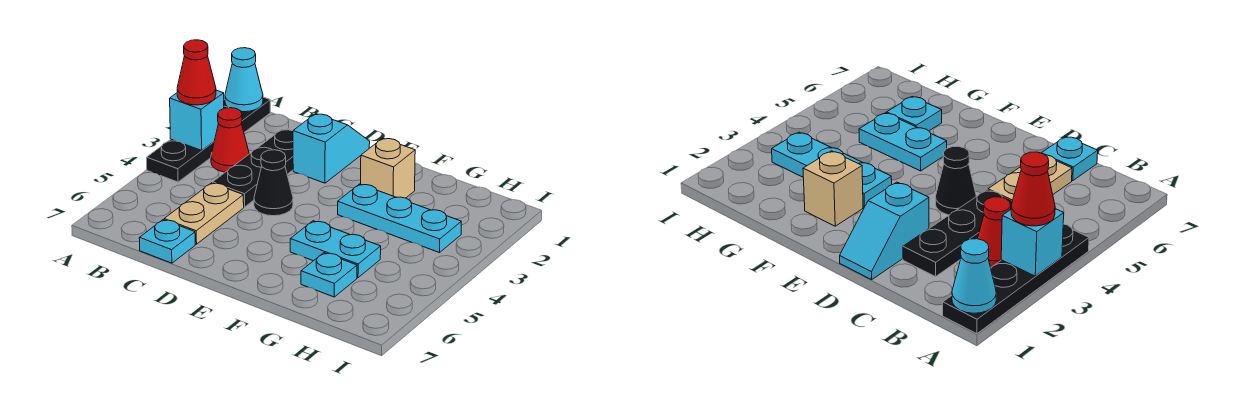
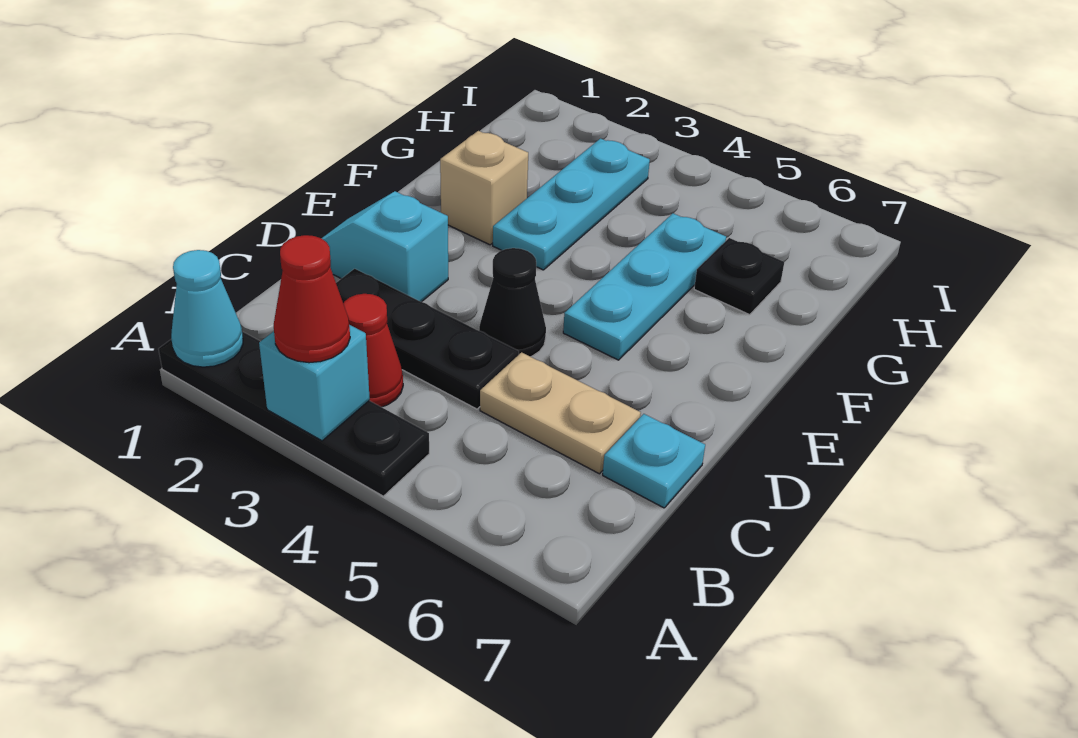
cyan 1x2 plate [290,221,381,278] -> cyan 1x3 plate [563,213,726,360]
cyan 1x1 plate [301,253,357,297] -> black 1x1 plate [694,238,784,315]

